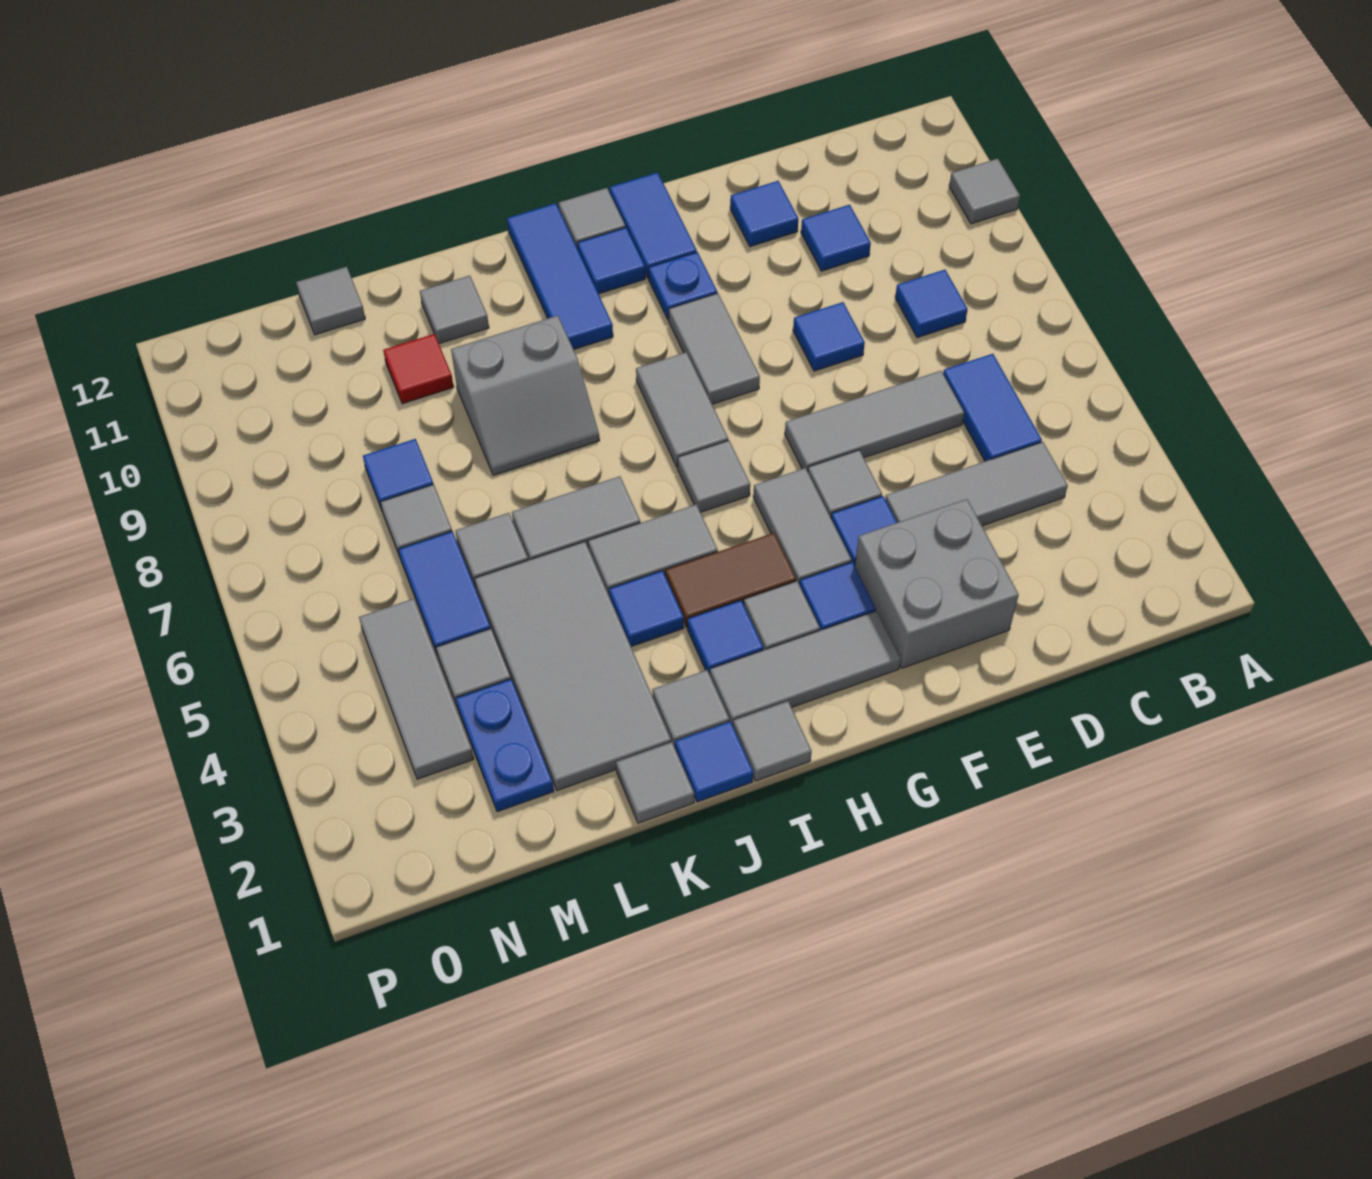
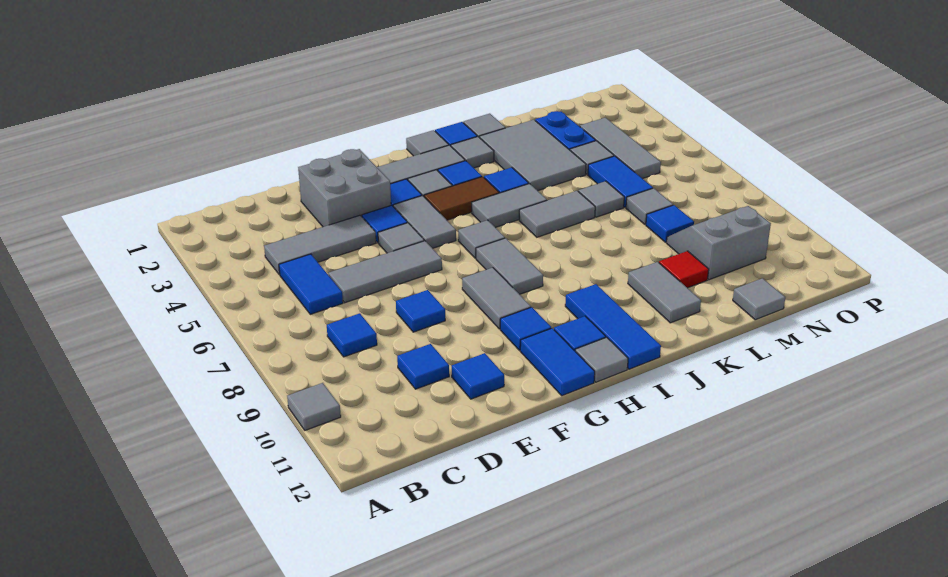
blue 1x1 plate [648,252,717,320] -> blue 1x1 tile [500,307,551,350]
grey 2x2 slope [451,316,600,475] -> grey 2x2 slope moved to [667,206,771,280]
grey 2x4 tile [475,542,671,790] -> grey 2x3 tile [480,120,586,191]
grey 1x1 tile [420,276,489,344] -> grey 1x2 tile [628,262,701,323]

